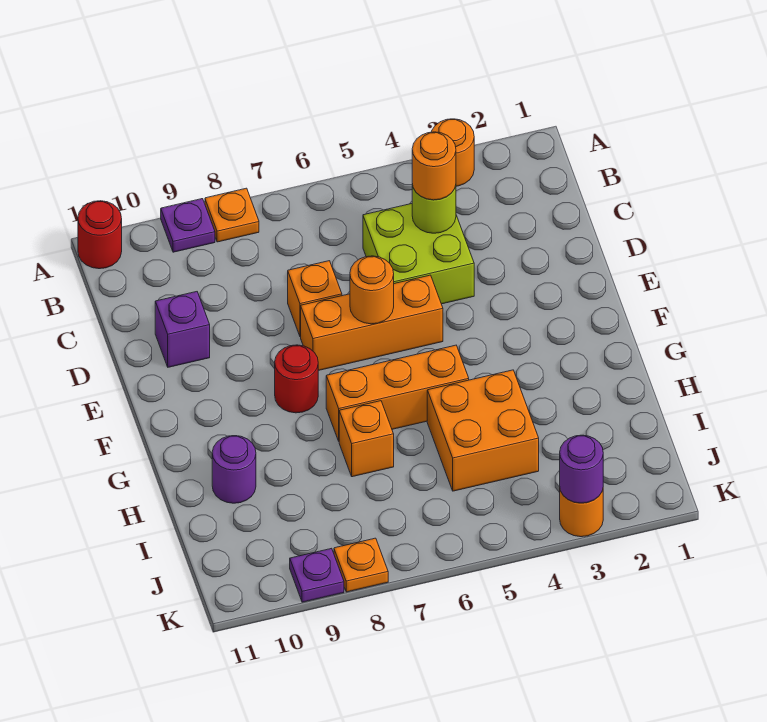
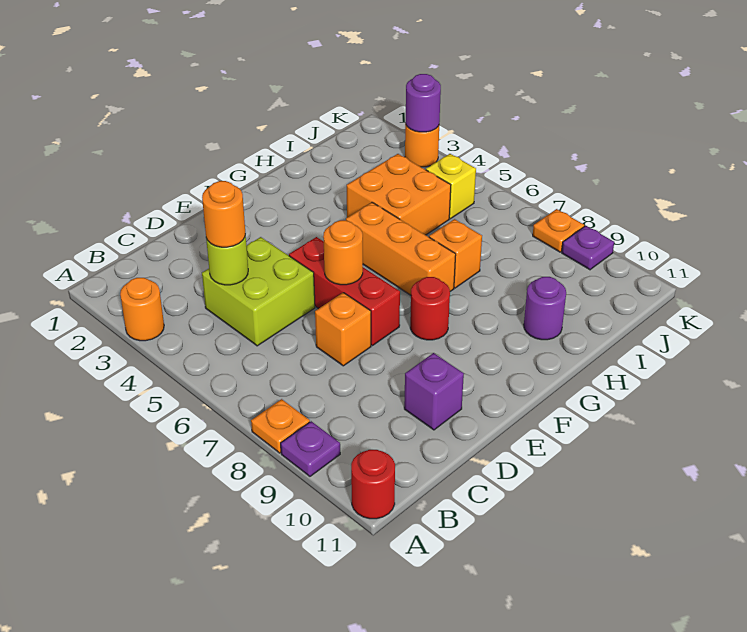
orange 1x3 brick [301,275,443,371] -> red 1x3 brick [289,237,400,346]
none -> yellow 1x1 brick [426,154,476,219]

